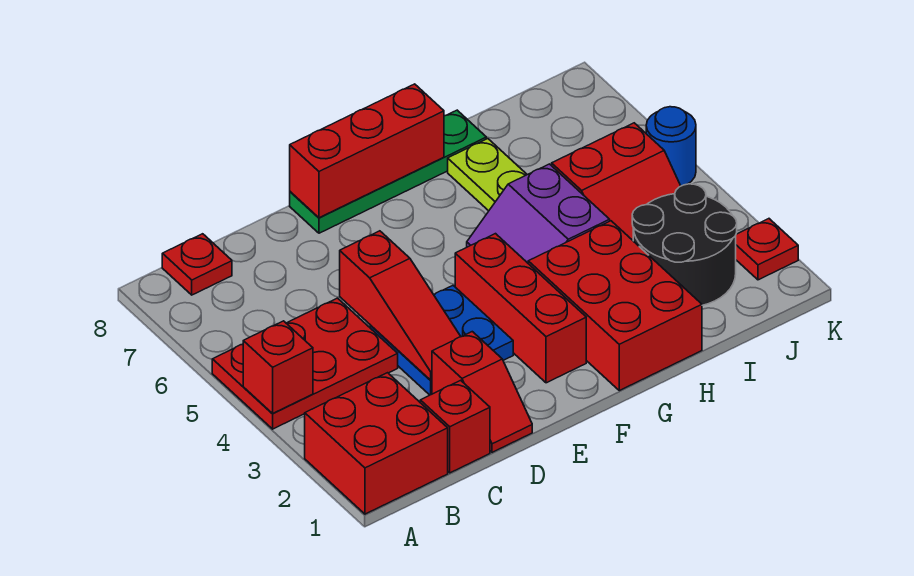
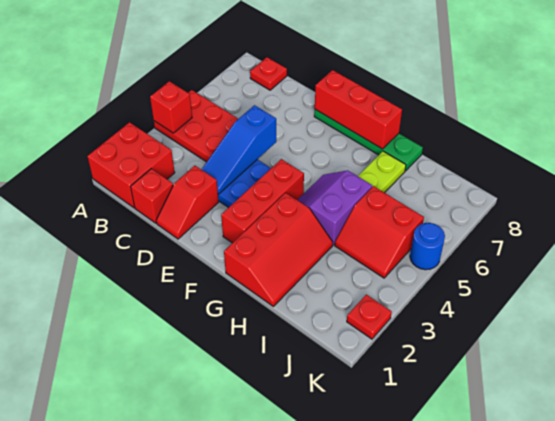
red 1x3 slope [340,231,461,380] -> blue 1x3 slope [201,105,276,194]
red 2x3 brick [528,221,702,391] -> red 2x3 slope [224,193,333,306]
black 2x2 round brick [632,184,737,305] -> none

